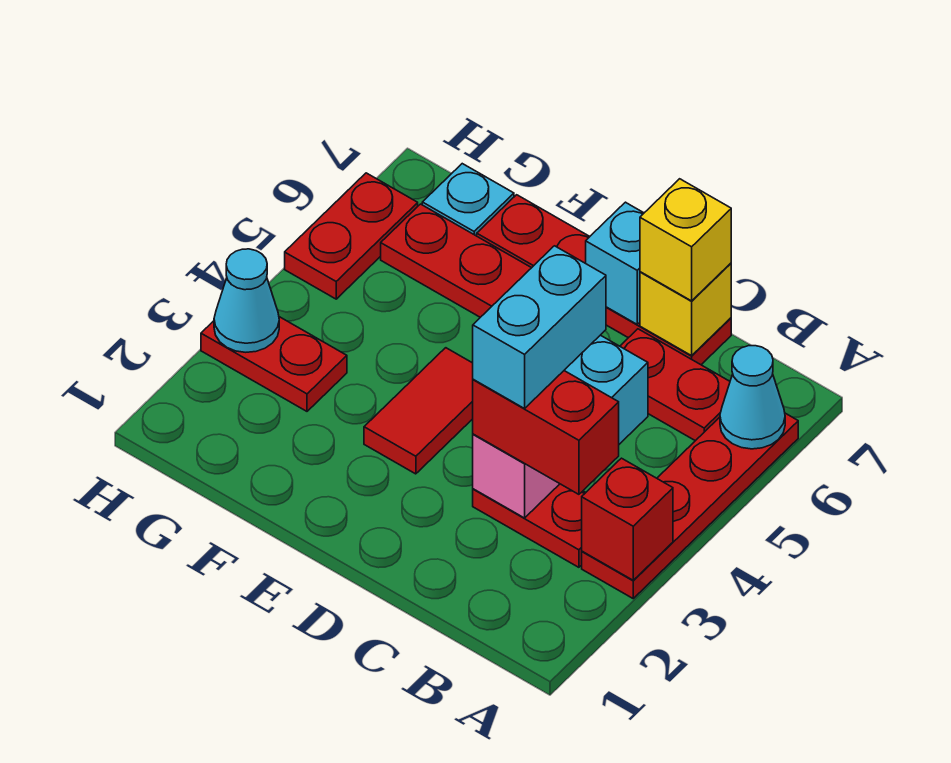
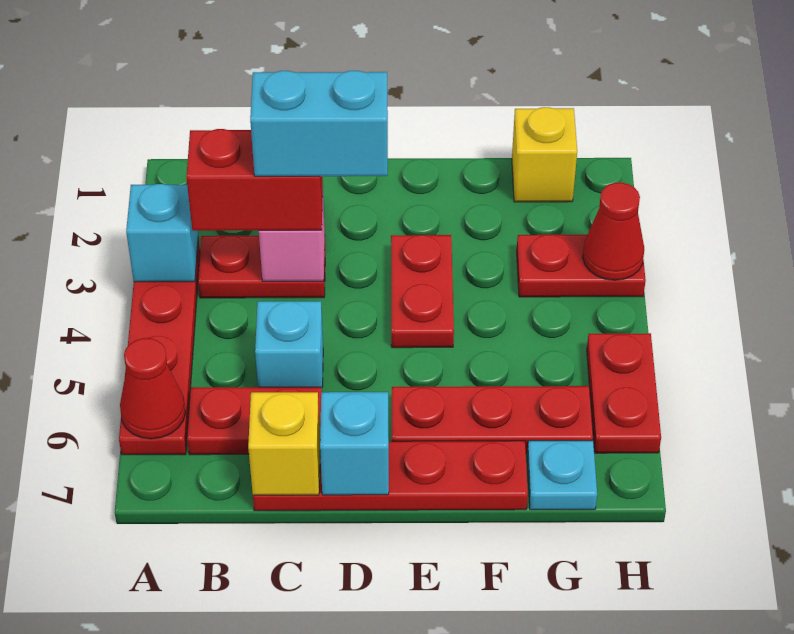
red 1x1 brick [582,458,673,580] -> cyan 1x1 brick [126,184,198,282]
cyan 1x1 cone [720,346,785,449] -> red 1x1 cone [120,338,186,439]
cyan 1x2 brick [473,246,606,409] -> cyan 1x2 brick turned to [250,71,388,177]
yellow 1x1 brick [640,179,731,301] -> yellow 1x1 brick moved to [512,107,577,202]
red 1x2 tile [364,348,473,474] -> red 1x2 plate [391,235,454,348]
cyan 1x1 cone [214,249,279,352] -> red 1x1 cone [583,183,644,280]

